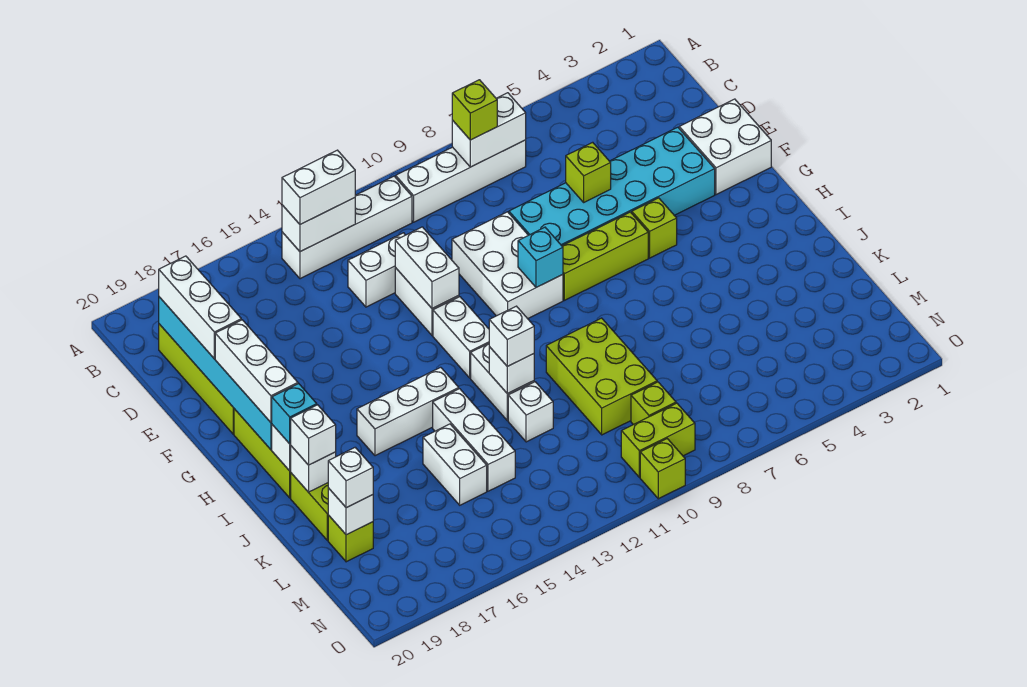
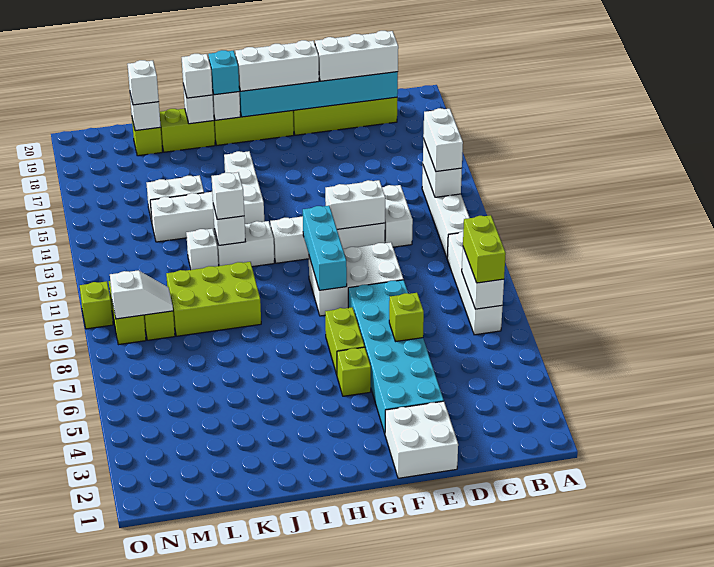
lime 1x1 brick [452,80,497,140] -> lime 1x2 brick [463,215,506,283]
lime 1x3 brick [562,212,648,300] -> lime 1x2 brick [325,307,365,374]
cyan 1x1 brick [518,227,563,287] -> cyan 1x3 brick [303,206,347,290]
none -> white 1x2 slope [110,270,173,319]

